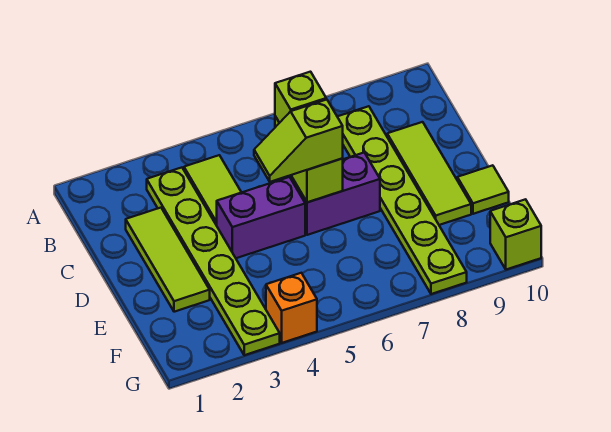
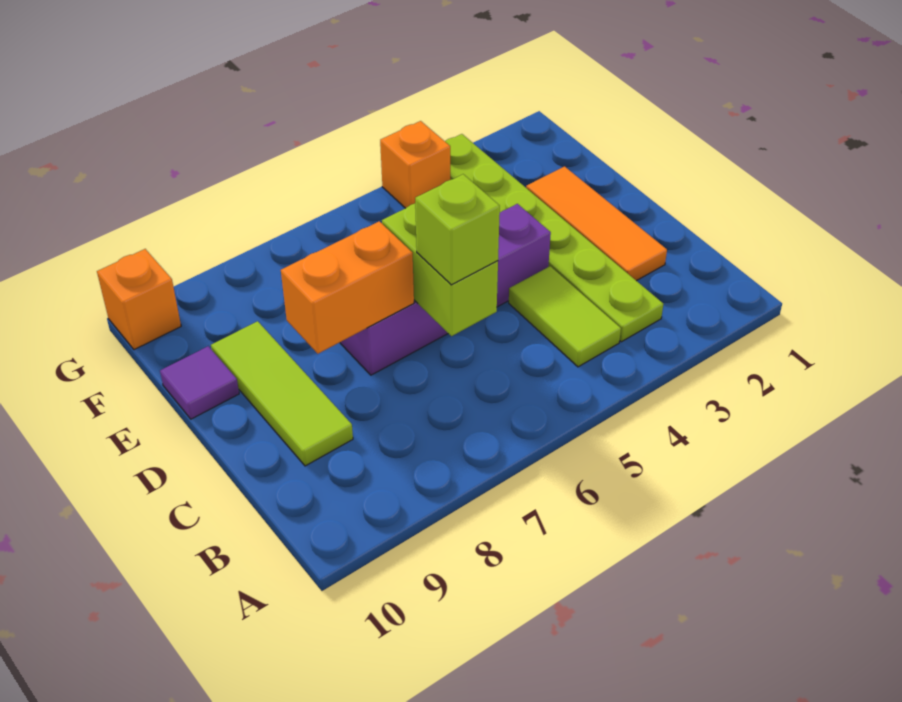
lime 1x6 plate [337,106,467,294] -> none
lime 1x3 tile [126,208,210,312] -> orange 1x3 tile [526,167,667,281]
lime 1x2 slope [254,99,343,182] -> none
none -> orange 1x2 brick [281,221,414,354]
lime 1x1 tile [457,165,509,214] -> purple 1x1 tile [160,346,239,419]
lime 1x1 brick [490,199,541,270] -> orange 1x1 brick [97,249,181,350]

